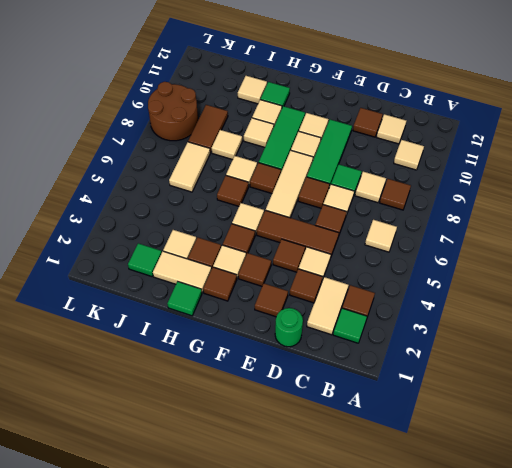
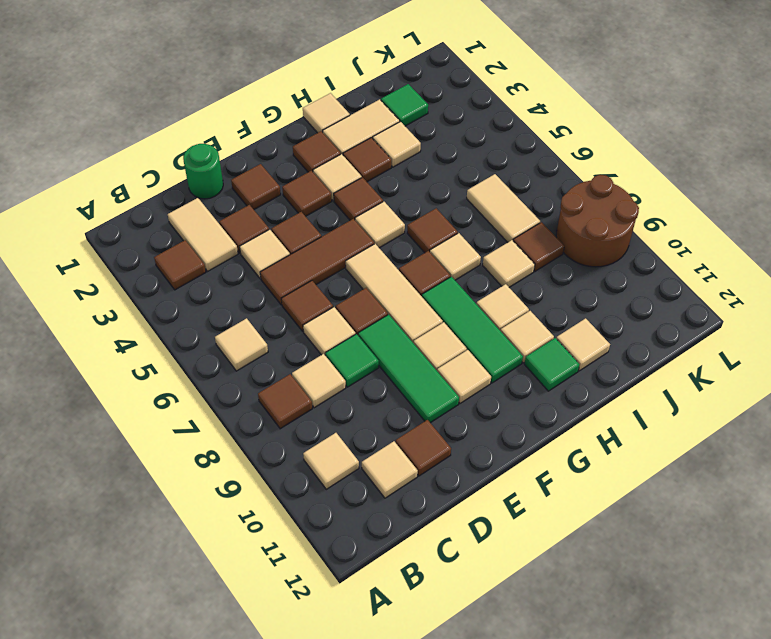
green 1x1 tile [333,308,367,343] -> none
green 1x1 tile [167,282,202,316] -> tan 1x1 tile [303,93,350,133]
brown 1x2 tile [188,105,228,153] -> brown 1x1 tile [513,222,564,271]

